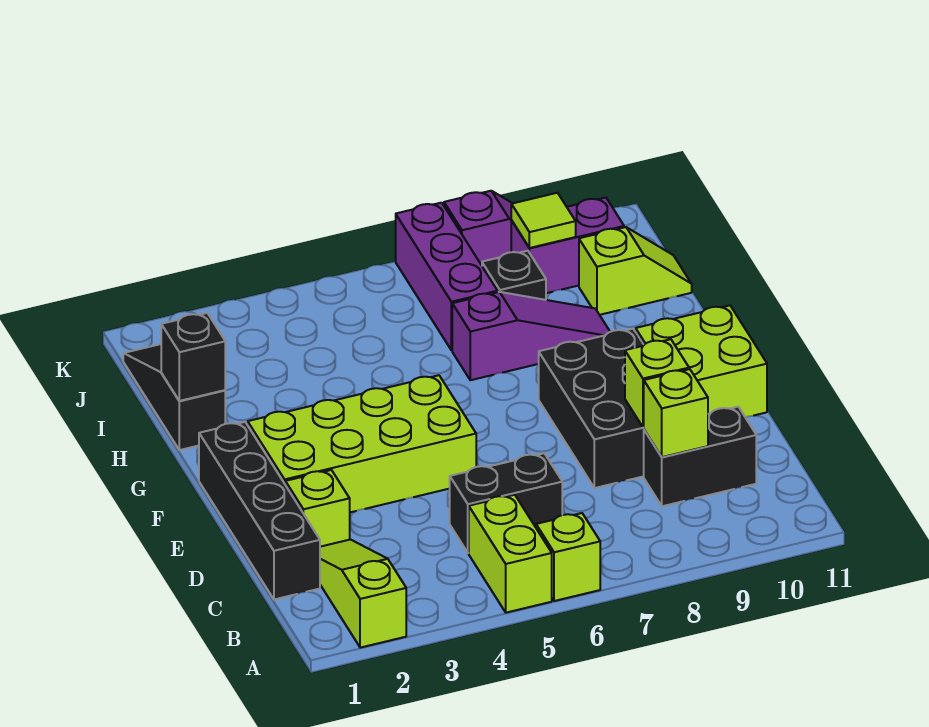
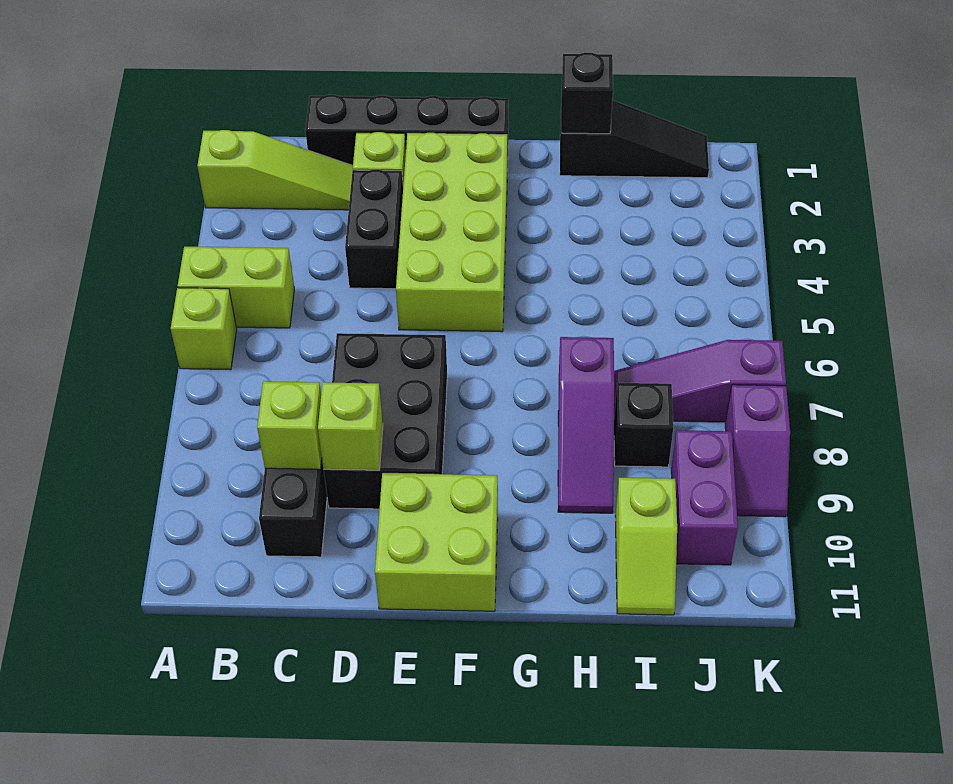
black 1x2 brick [450,453,562,553] -> black 1x2 brick moved to [345,170,403,289]
black 2x3 brick [539,329,644,488] -> black 2x3 brick turned to [324,333,447,509]
purple 1x3 brick [396,203,498,350] -> purple 1x3 slope [614,340,786,422]
lime 1x1 tile [511,193,576,248] -> none

